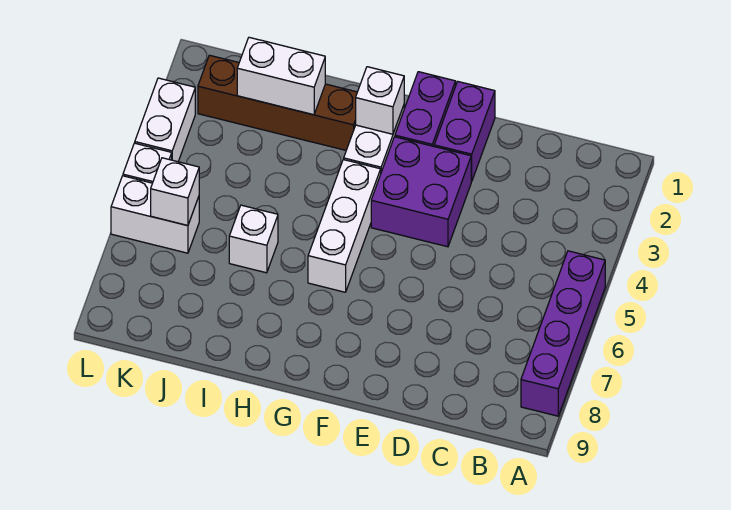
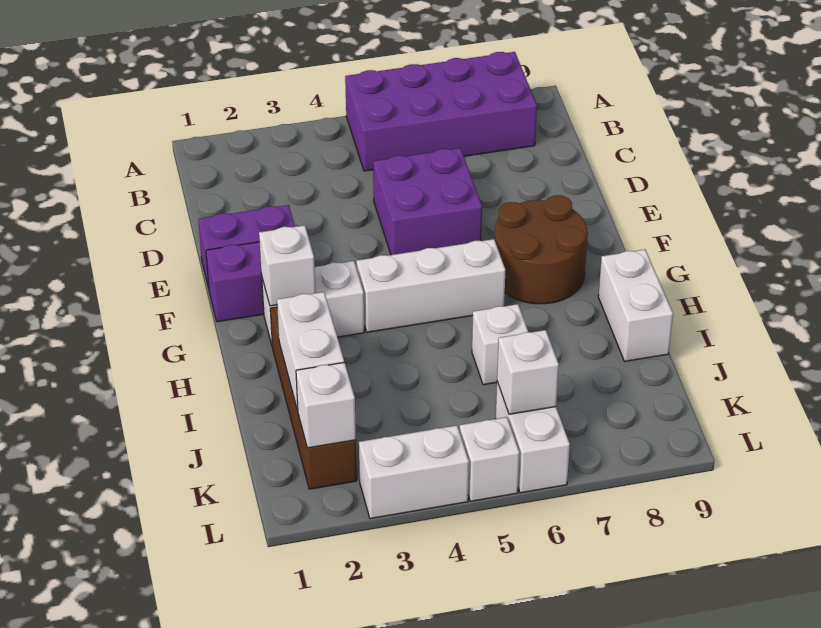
purple 1x4 brick [521,251,605,416] -> purple 2x4 brick [345,52,537,171]
purple 2x2 brick [371,137,472,247] -> purple 2x2 brick moved to [373,148,482,255]
none -> brown 2x2 round brick [495,195,588,304]
none -> white 1x2 brick [598,249,673,361]
none -> white 1x1 brick [296,362,356,448]

